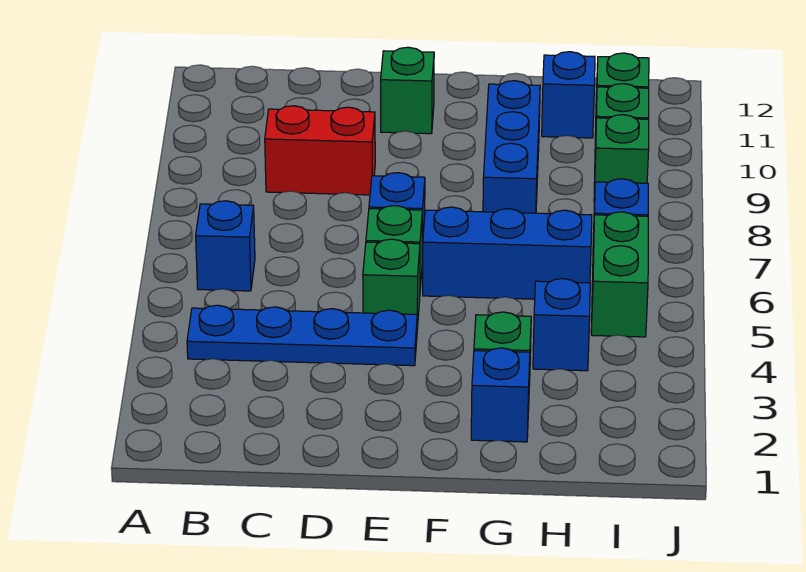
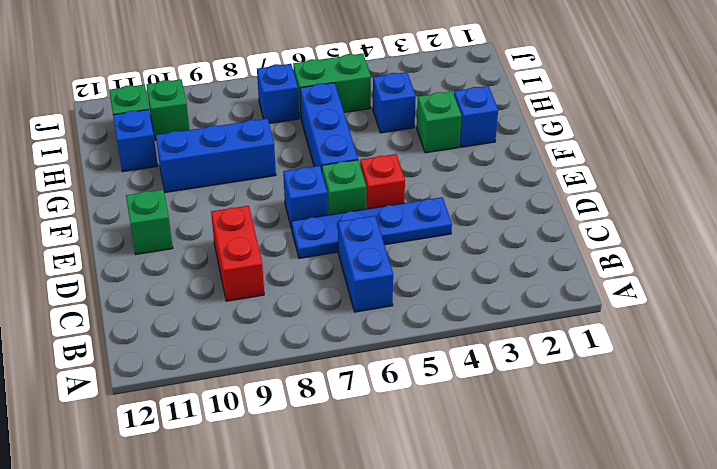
blue 1x4 plate [187,305,417,366] -> blue 1x4 plate turned to [291,197,452,258]
blue 1x1 brick [196,201,255,291] -> blue 1x2 brick [338,216,393,312]
green 1x1 brick [363,239,420,329] -> red 1x1 brick [360,154,405,209]
green 1x1 brick [594,115,649,201] -> none

